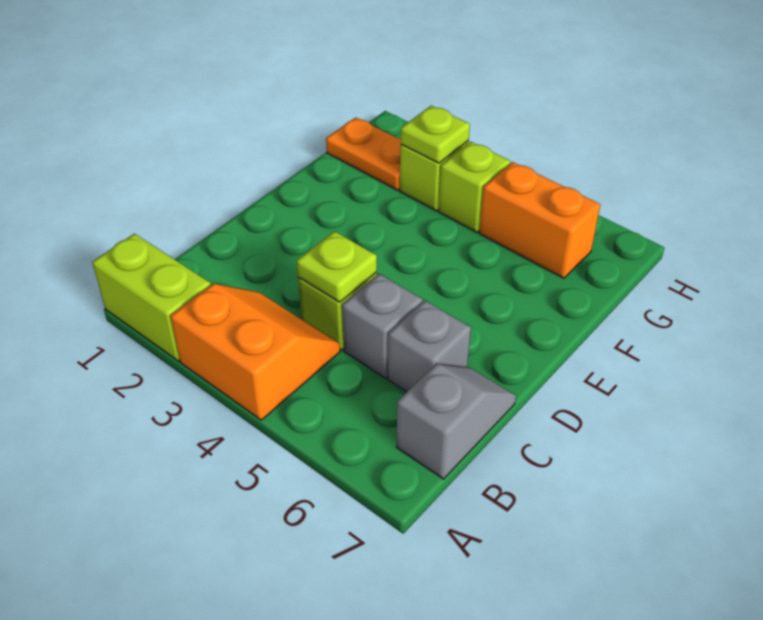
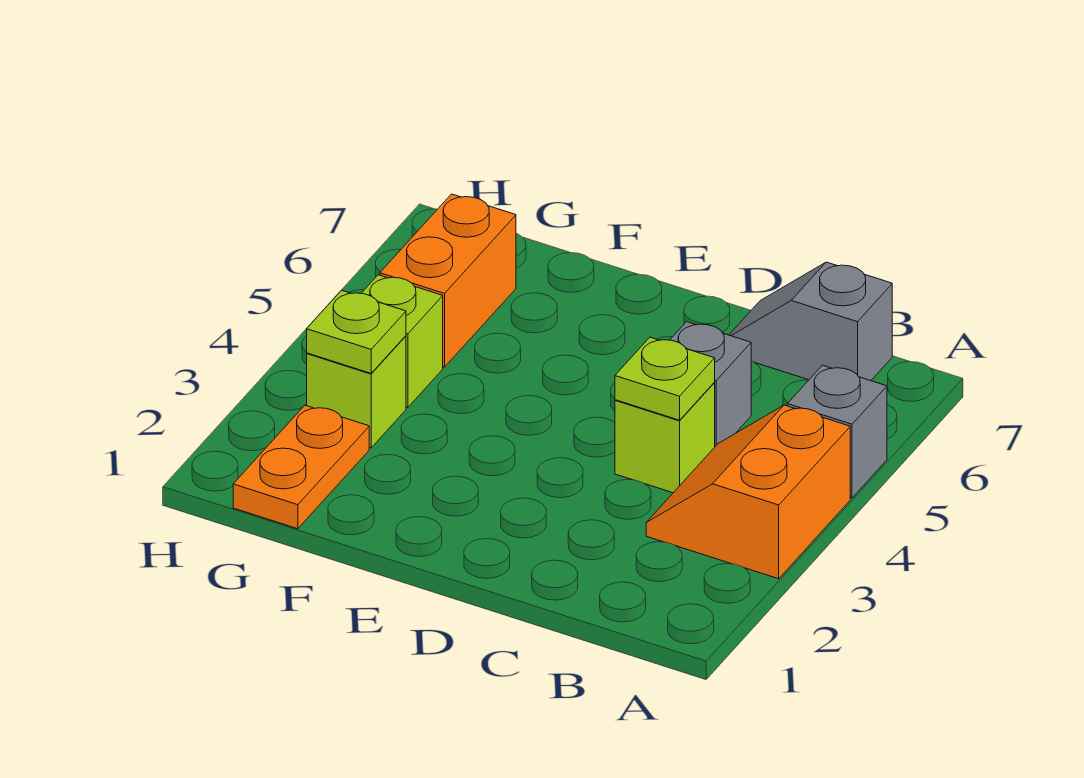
lime 1x2 brick [92,234,211,361] -> none
grey 1x1 brick [388,301,471,392] -> grey 1x1 brick moved to [787,365,887,498]

